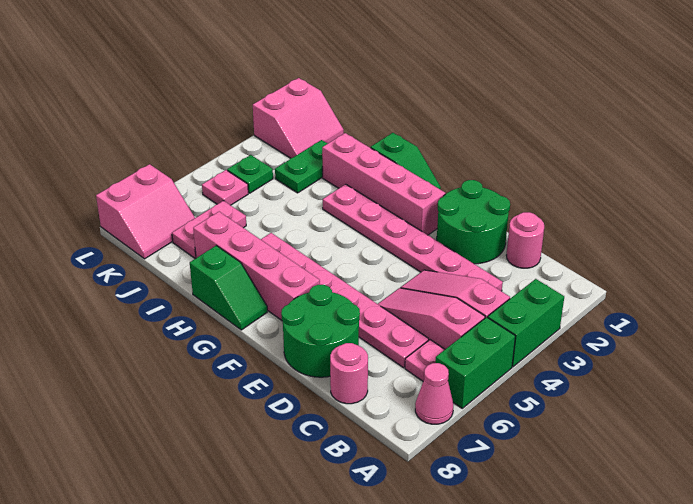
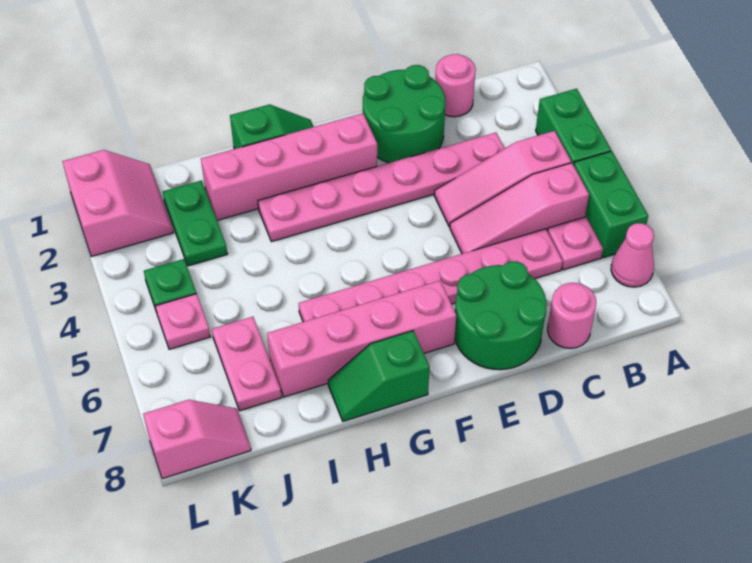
green 1x2 slope [190,246,267,330] -> green 1x2 slope turned to [328,331,429,421]
pink 2x2 slope [96,164,195,259] -> pink 1x2 slope [143,400,251,479]

